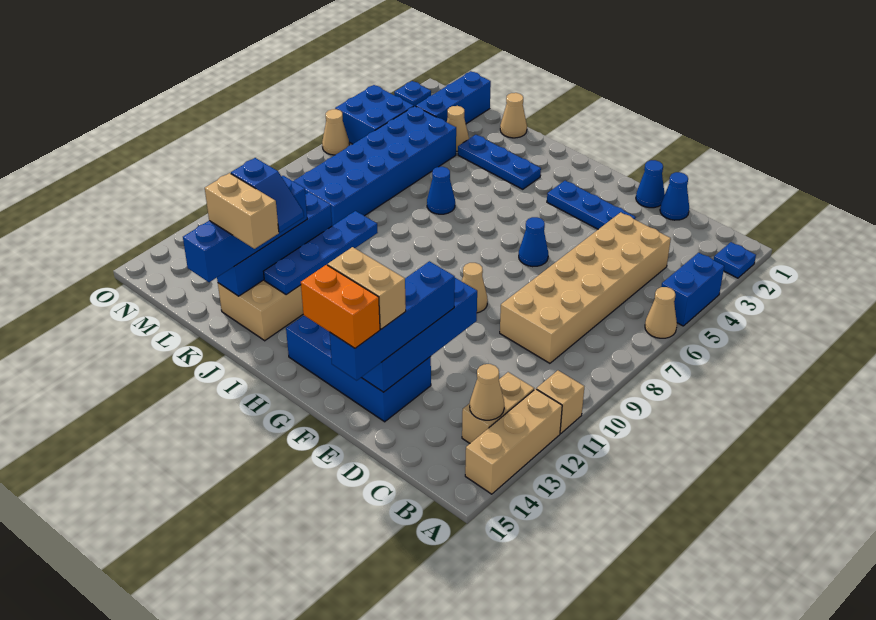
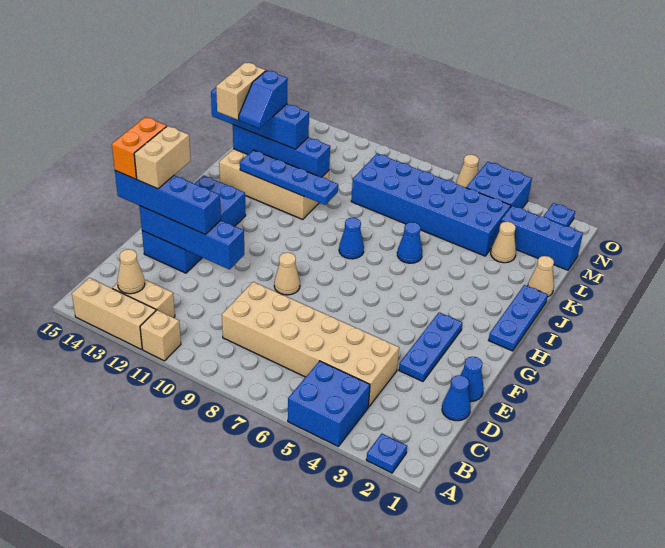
blue 1x2 brick [661,253,724,326] -> blue 2x2 brick [288,361,370,446]
tan 1x1 cone [645,287,677,338] -> none
blue 1x1 cone [519,217,548,267] -> blue 1x1 cone moved to [339,218,364,259]
blue 1x3 plate [458,135,541,189] -> blue 1x3 plate moved to [489,285,548,351]

